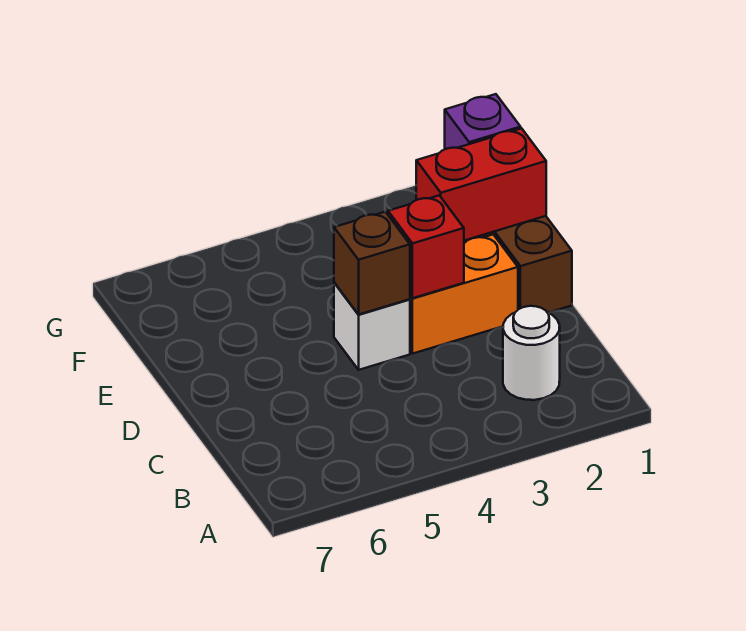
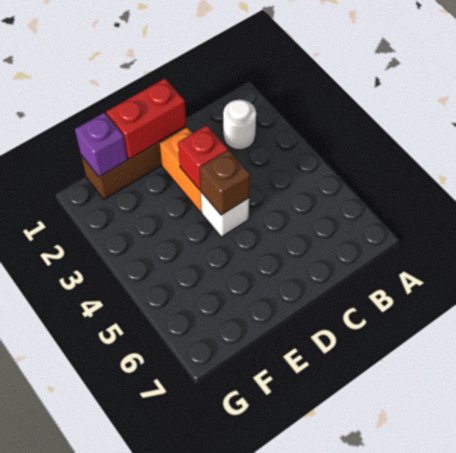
red 1x2 brick [416,128,546,241] -> red 1x2 brick turned to [106,79,186,159]

